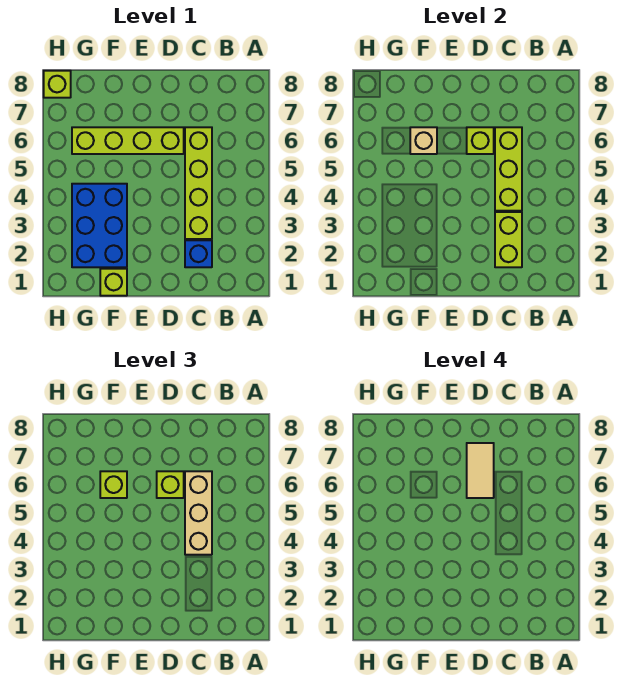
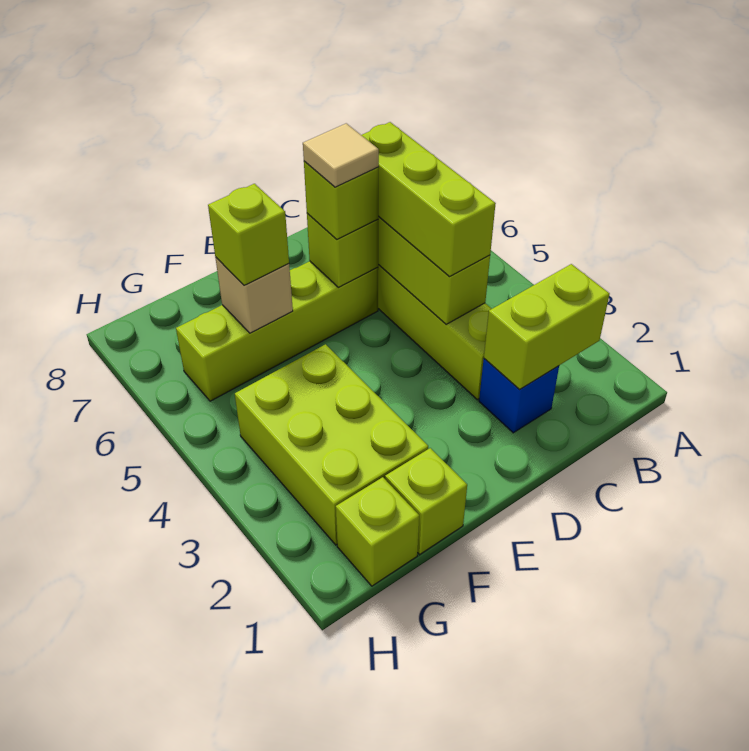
lime 1x2 brick [495,212,522,267] -> lime 1x2 brick turned to [484,264,609,389]
tan 1x3 brick [185,471,212,555] -> lime 1x3 brick [362,122,496,277]
tan 1x2 tile [467,443,494,498] -> tan 1x1 tile [303,123,379,187]
blue 2x3 brick [72,184,127,267] -> lime 2x3 brick [235,344,428,545]
lime 1x1 brick [44,71,71,98] -> lime 1x1 brick moved to [336,477,419,586]

